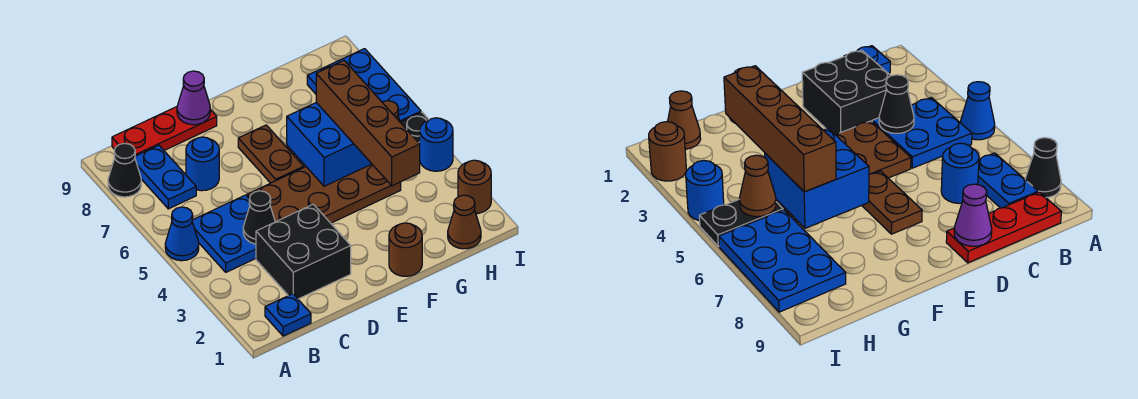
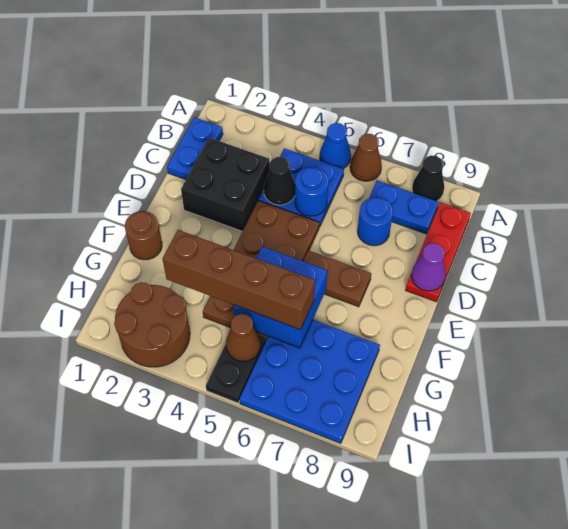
blue 1x1 plate [265,294,311,336] -> blue 1x2 plate [167,117,223,180]
brown 1x1 cone [448,195,481,249] -> brown 1x1 cone moved to [350,134,382,181]
blue 2x3 plate [307,49,421,122] -> blue 3x3 plate [240,320,380,443]
brown 1x1 round brick [458,160,491,214] -> brown 2x2 round brick [114,282,190,367]
blue 1x1 round brick [420,118,453,171] -> blue 1x1 round brick moved to [295,167,328,216]

